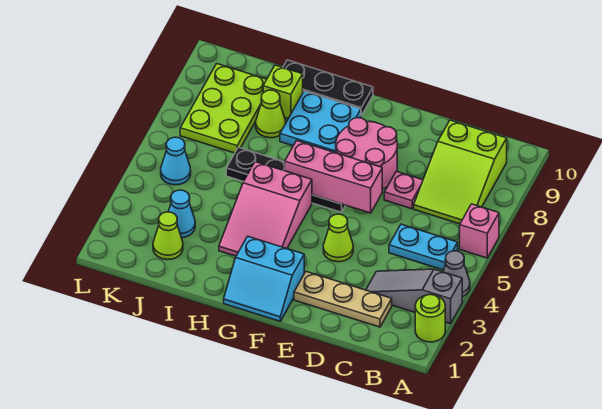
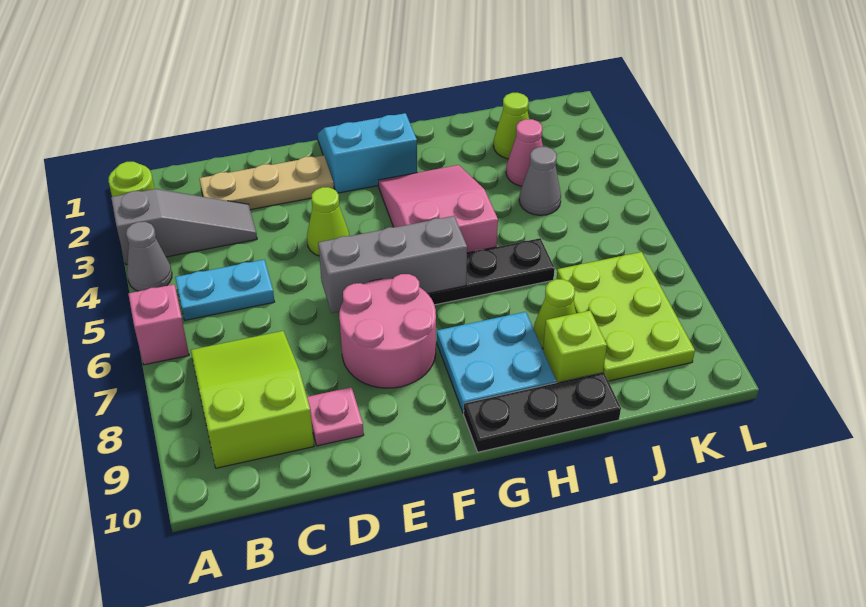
pink 1x1 plate [384,171,423,209] -> pink 1x1 plate moved to [307,387,364,446]
pink 1x3 brick [285,141,382,213] -> grey 1x3 brick [318,216,467,313]
cyan 1x1 cone [168,190,195,238] -> pink 1x1 cone [506,119,543,186]
none -> grey 1x1 cone [519,147,561,215]
cyan 1x1 cone [161,137,191,185] -> none

